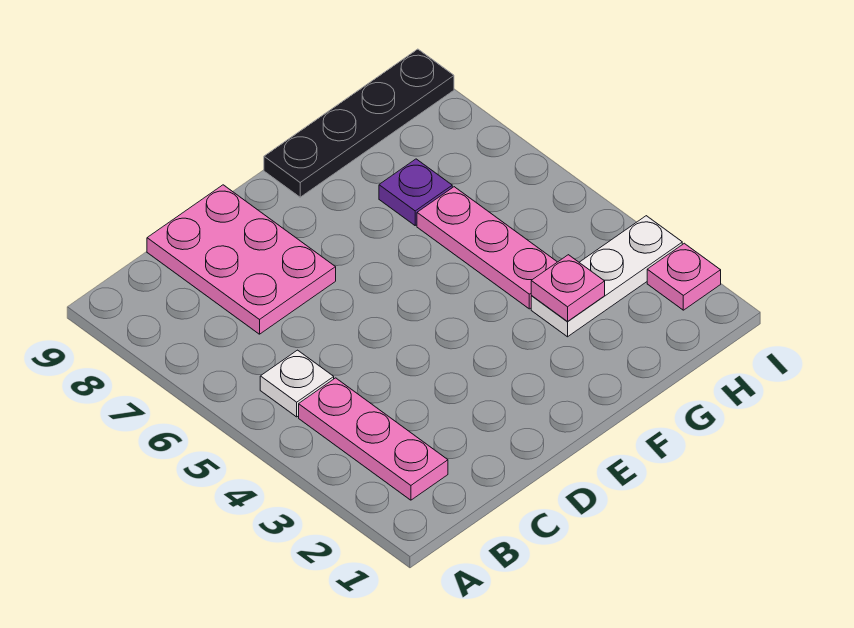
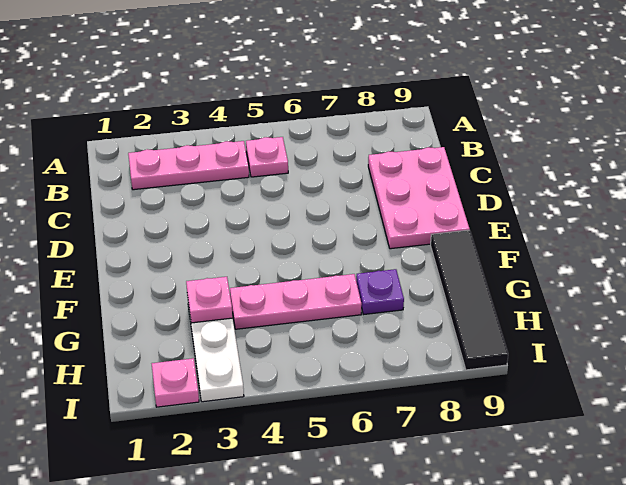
white 1x1 plate [260,350,334,417] -> pink 1x1 plate [246,137,288,177]
pink 2x3 plate [147,185,336,334] -> pink 2x3 plate turned to [368,147,470,249]
black 1x4 plate [264,49,454,197] -> black 1x4 tile [431,230,508,370]

